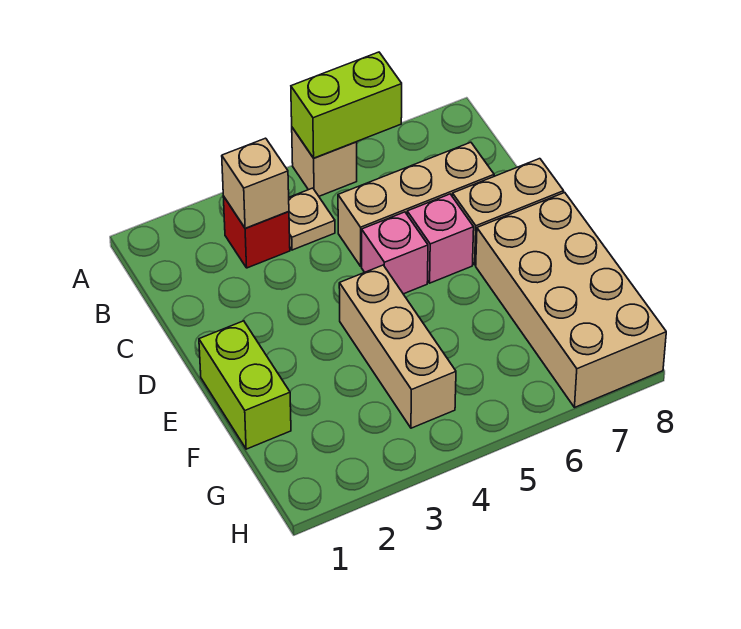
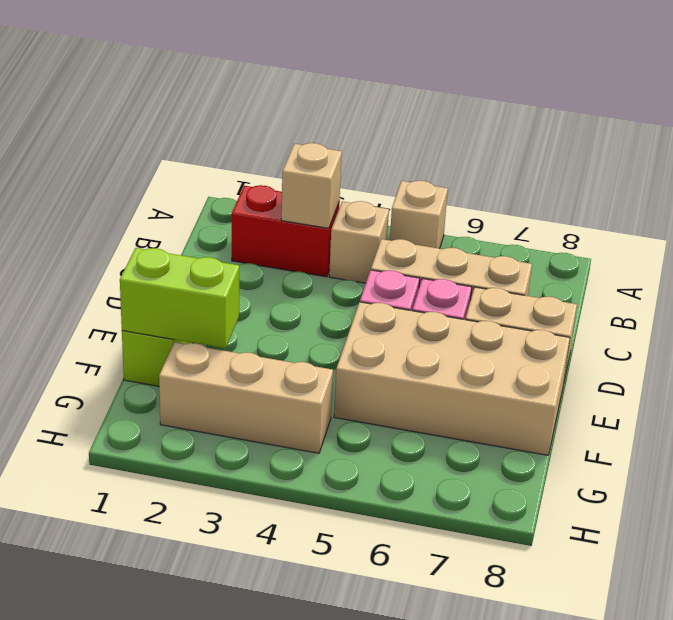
lime 1x2 brick [291,52,402,158] -> lime 1x2 brick moved to [120,248,239,348]
red 1x1 brick [223,196,290,268] -> red 1x2 brick [232,185,339,277]
tan 1x1 plate [289,188,335,250] -> tan 1x1 brick [329,201,389,283]
tan 1x3 brick [339,265,456,428] -> tan 1x3 brick turned to [159,342,333,453]
tan 2x4 brick [476,193,666,408] -> tan 2x4 brick turned to [334,302,570,455]

